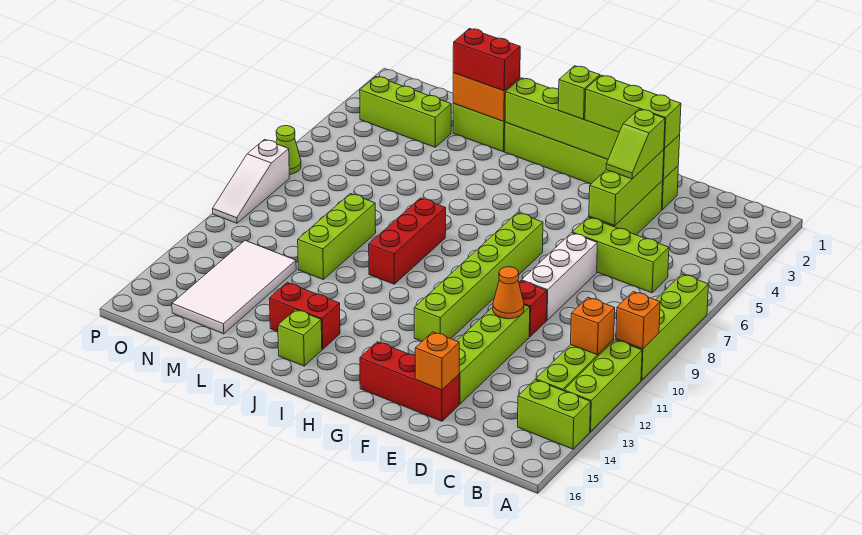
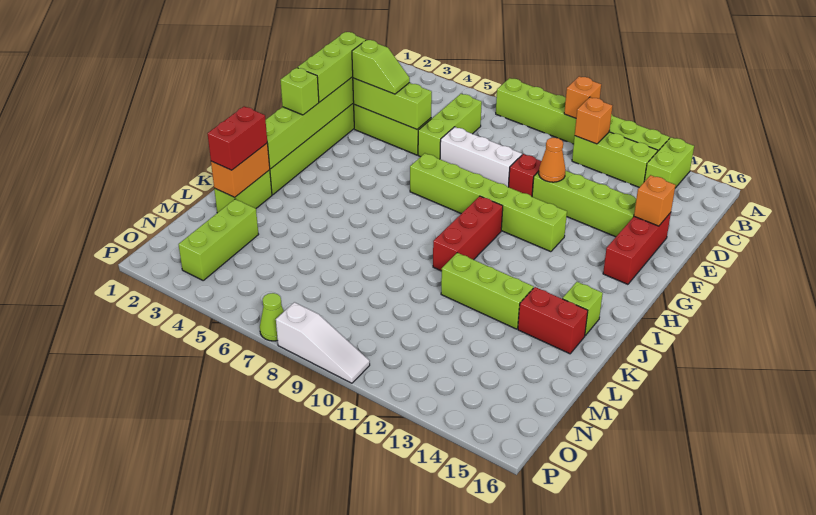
red 1x3 brick [369,198,446,284] -> red 1x3 brick turned to [433,196,503,271]
red 1x2 brick [270,283,340,349] -> red 1x2 brick turned to [518,287,588,354]
lime 1x3 brick [298,194,376,279] -> lime 1x3 brick moved to [441,253,534,329]
white 2x4 tile [172,241,296,334] -> none

